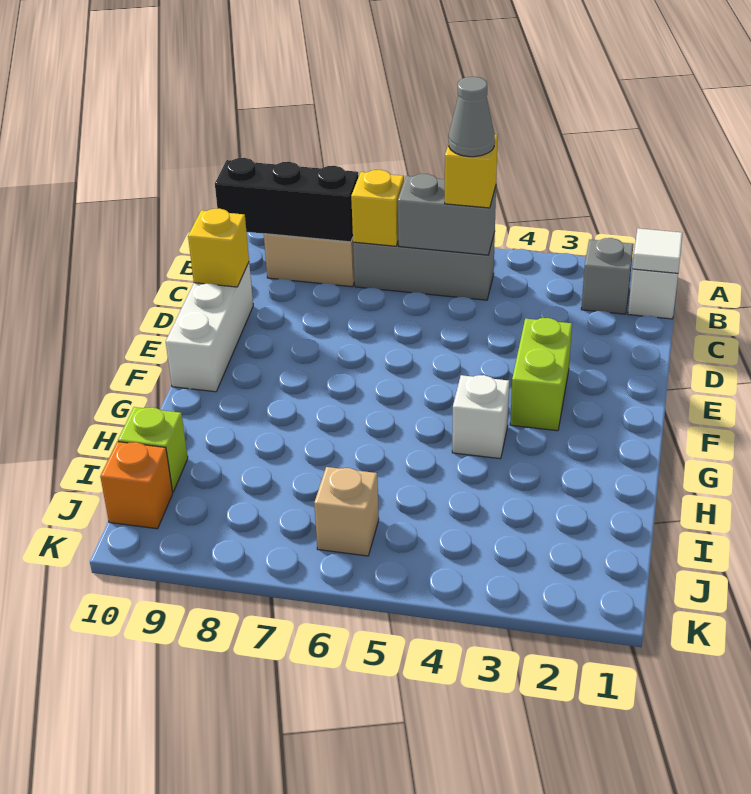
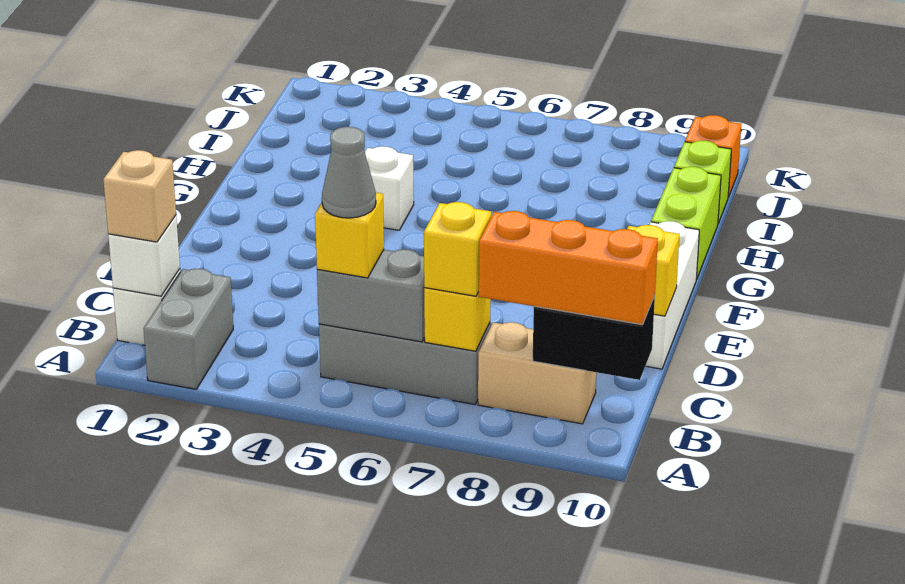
white 1x1 tile [633,228,683,273] -> white 1x1 brick [108,215,180,296]
grey 1x1 brick [581,238,633,314] -> grey 1x2 brick [143,269,233,389]
none -> yellow 1x1 brick [424,202,491,296]
black 1x3 brick [215,158,359,242] -> black 1x2 brick [533,296,655,380]
none -> orange 1x3 brick [479,211,658,325]
lime 1x2 brick [510,318,572,431] -> lime 1x2 brick moved to [651,167,721,280]
tan 1x1 brick [314,467,379,556] -> tan 1x1 brick moved to [103,150,176,242]

